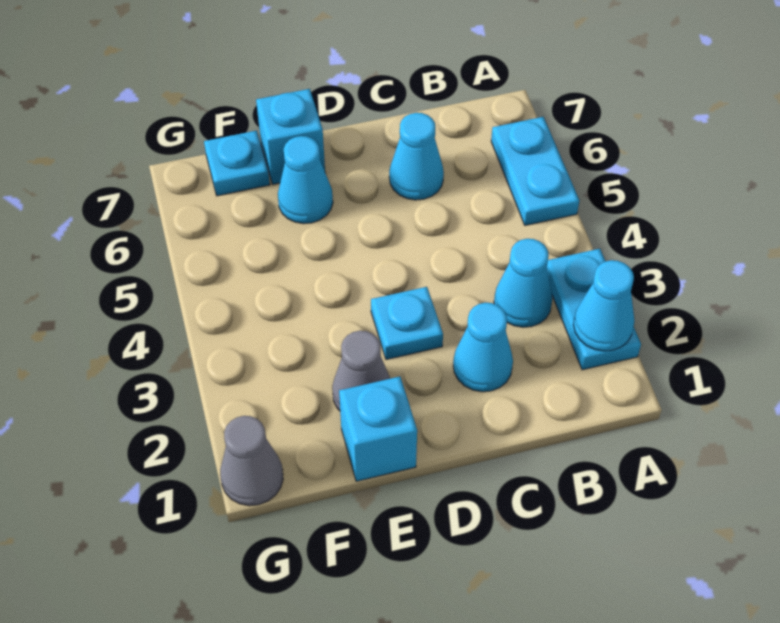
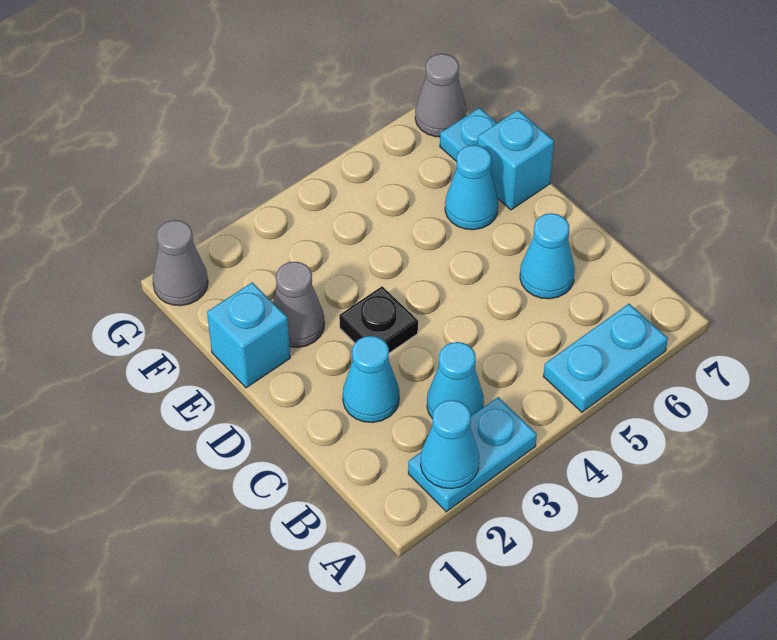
cyan 1x1 plate [371,287,443,359] -> black 1x1 plate [339,286,418,353]
none -> grey 1x1 cone [415,54,467,137]

